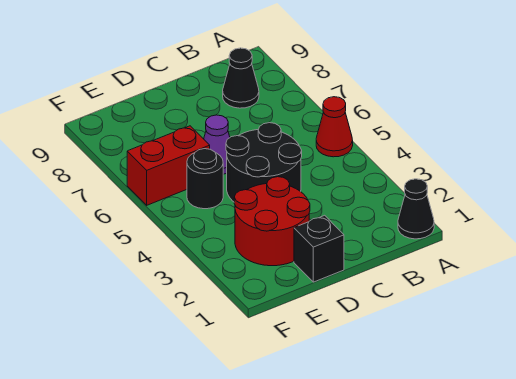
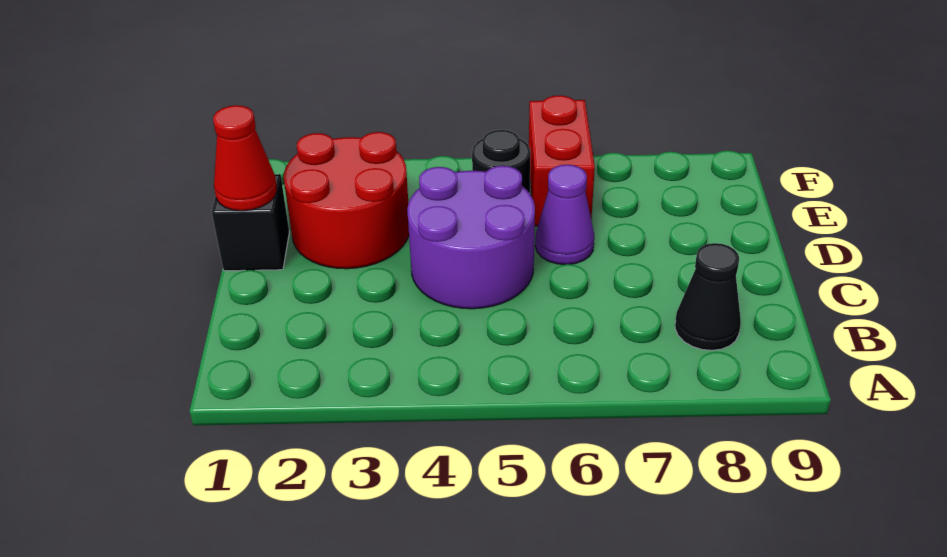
black 1x1 cone [398,179,434,239] -> none
red 1x1 cone [316,97,353,157] -> red 1x1 cone moved to [213,105,277,211]
black 2x2 round brick [226,123,302,202] -> purple 2x2 round brick [407,166,535,309]

